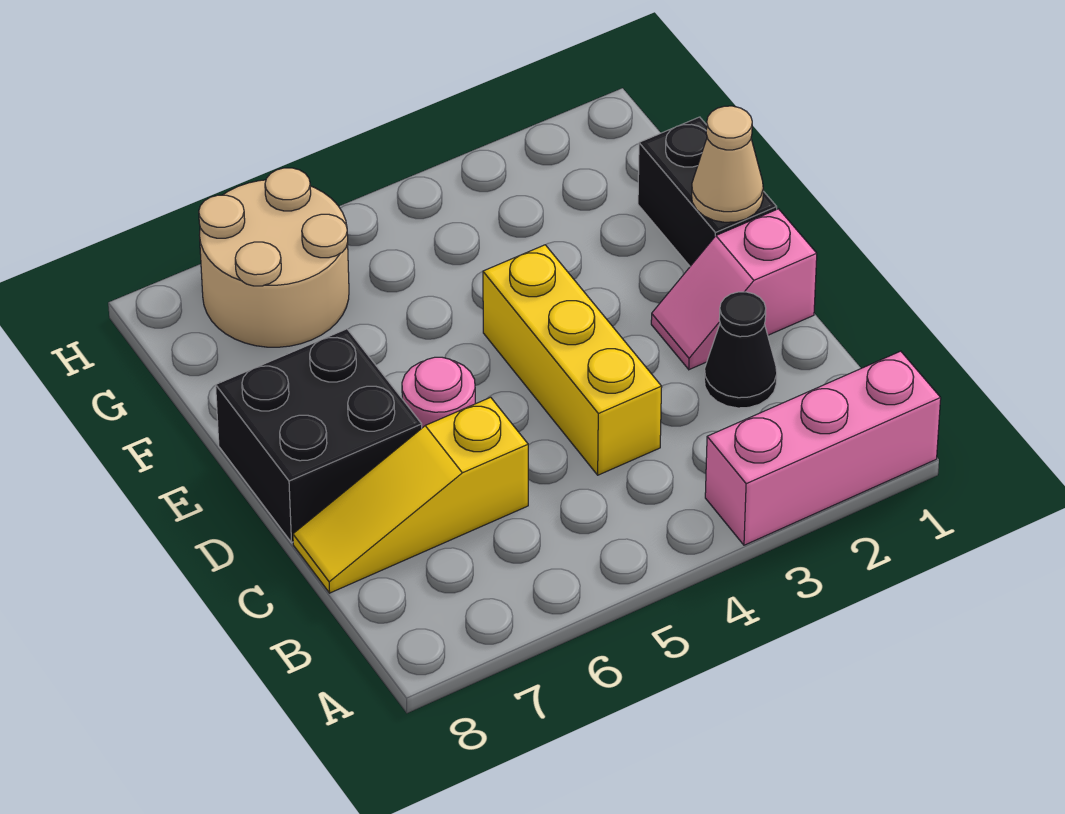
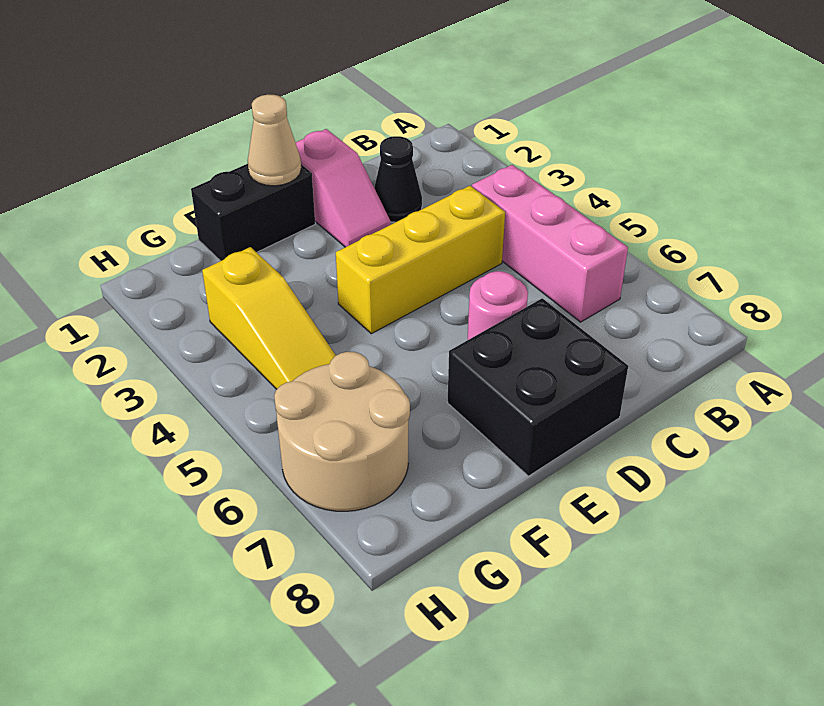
pink 1x3 brick [705,351,941,545] -> pink 1x3 brick moved to [472,165,628,322]
yellow 1x3 slope [293,397,528,593] -> yellow 1x3 slope moved to [202,247,336,389]

